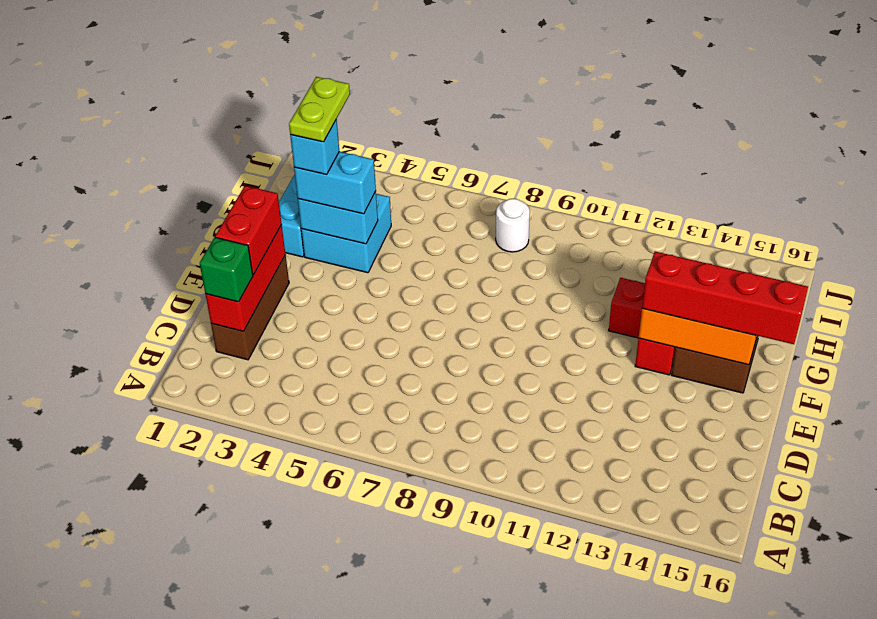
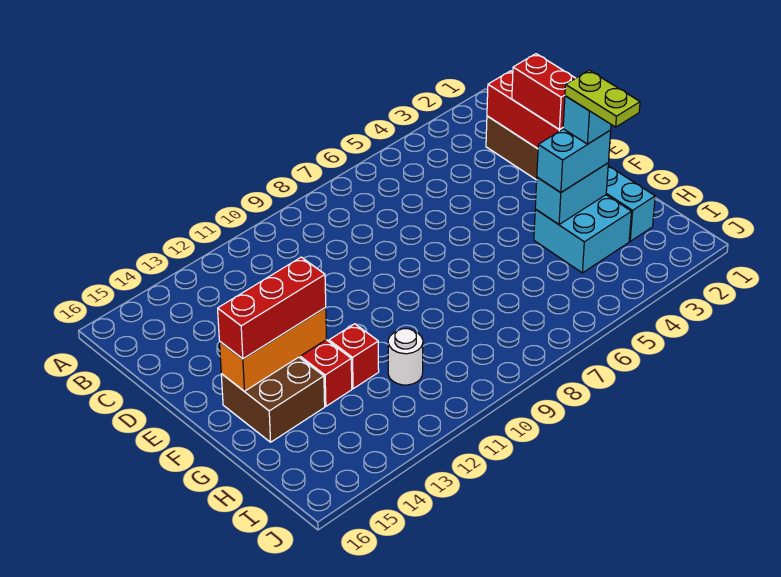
green 1x1 brick [200,237,253,302] -> none
red 1x4 brick [642,252,808,344] -> red 1x3 brick [218,257,326,359]
white 1x1 round brick [496,199,530,252] -> white 1x1 round brick moved to [388,329,423,385]

